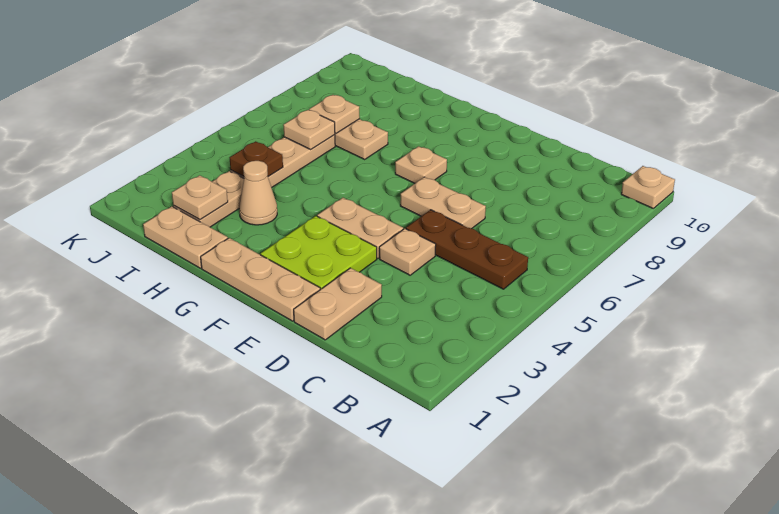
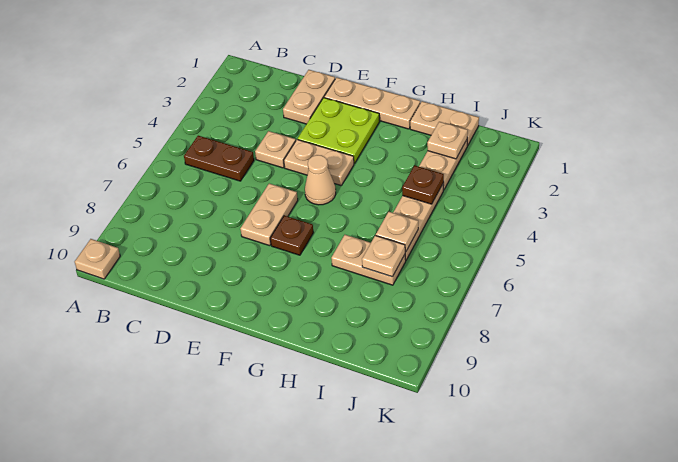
brown 1x3 plate [406,210,528,289] -> brown 1x2 plate [184,136,254,181]
tan 1x2 plate [400,177,486,228] -> tan 1x2 plate turned to [240,184,298,246]
tan 1x1 plate [395,146,447,183] -> brown 1x1 plate [270,216,314,255]
tan 1x1 cone [239,161,277,225] -> tan 1x1 cone moved to [305,155,336,205]

